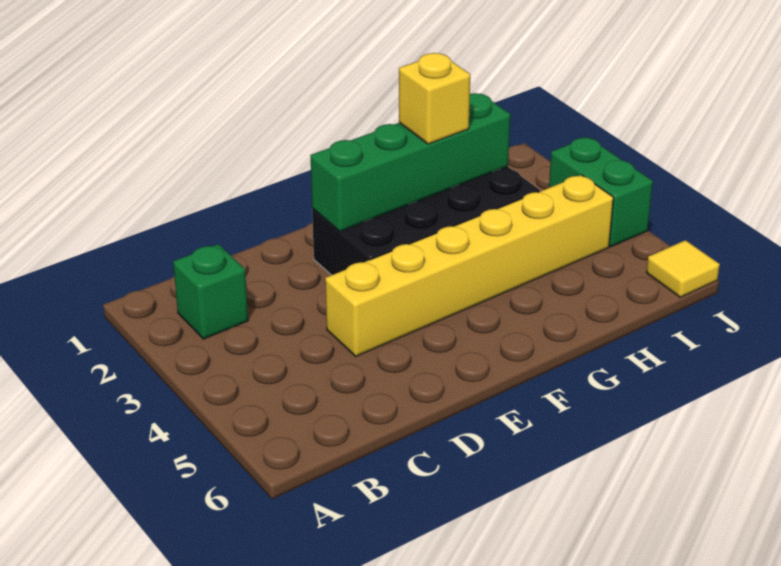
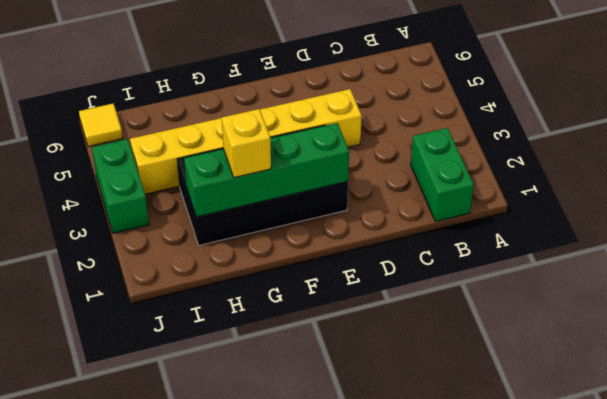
green 1x1 brick [173,244,248,339] -> green 1x2 brick [411,128,474,222]

